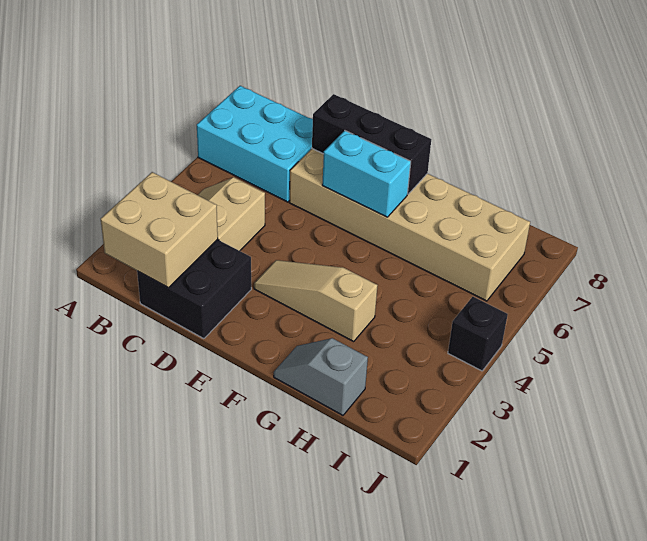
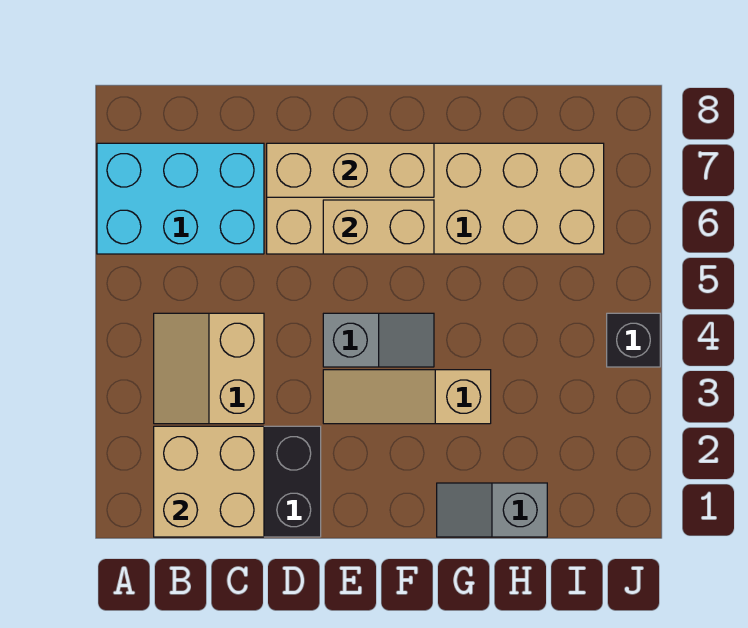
black 1x3 brick [312,94,431,194] -> tan 1x3 brick [267,143,434,197]
none -> grey 1x2 slope [323,313,434,367]
cyan 1x2 brick [322,131,411,217] -> tan 1x2 brick [323,200,434,254]

